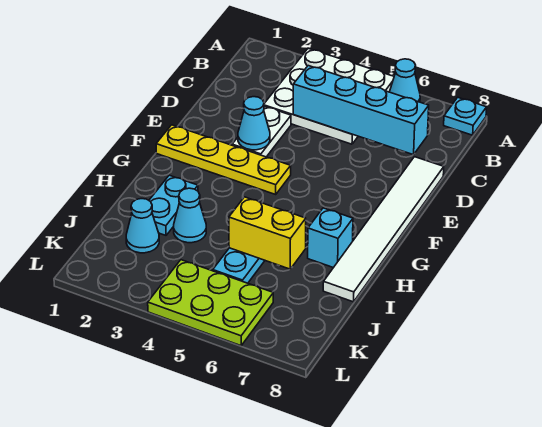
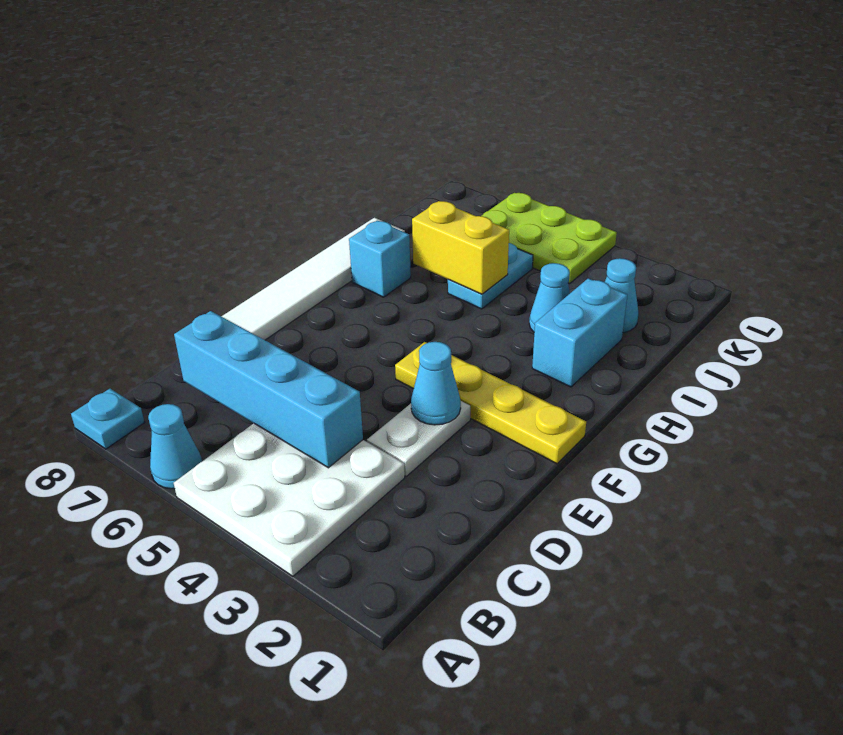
cyan 1x2 plate [149,175,198,235] -> cyan 1x2 brick [532,278,627,387]

